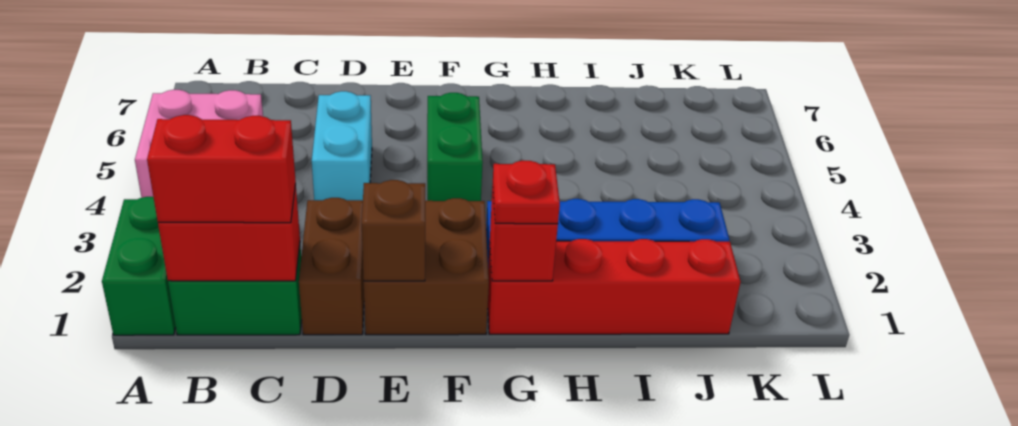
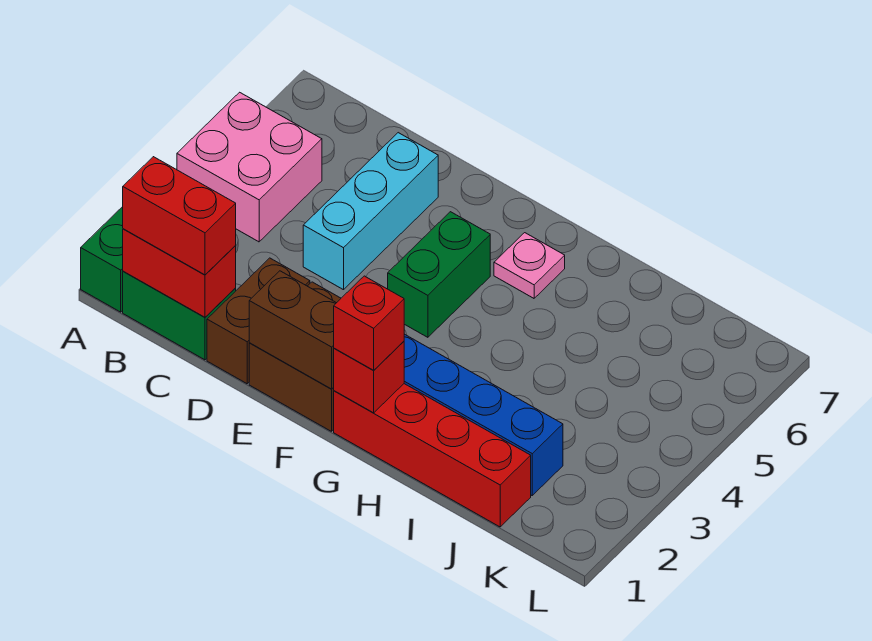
cyan 1x2 brick [312,91,372,200] -> cyan 1x3 brick [303,133,438,290]
brown 1x1 brick [362,180,425,281] -> brown 1x2 brick [249,271,336,389]
red 1x1 plate [493,161,560,224] -> red 1x1 brick [334,276,404,370]
none -> pink 1x1 plate [494,233,565,298]

